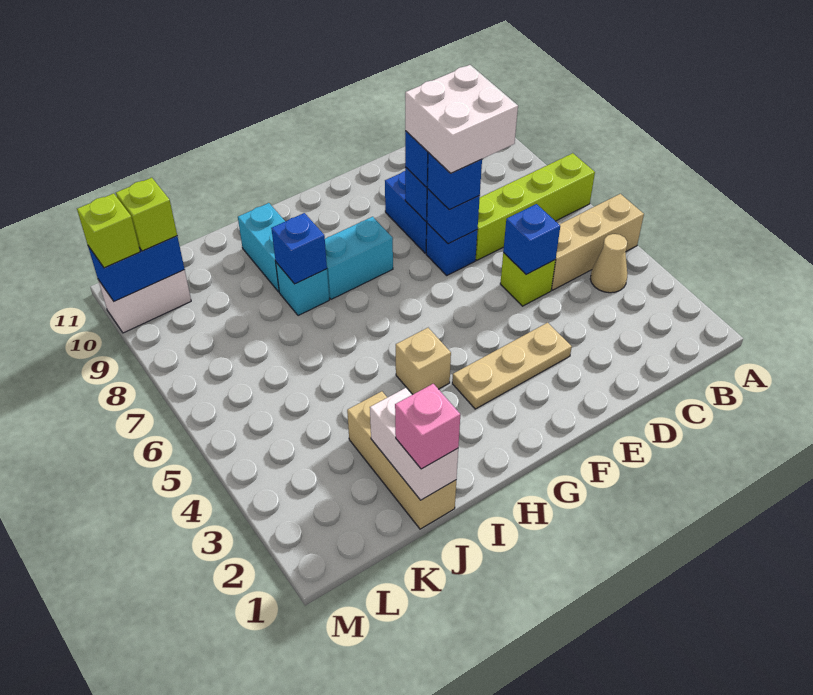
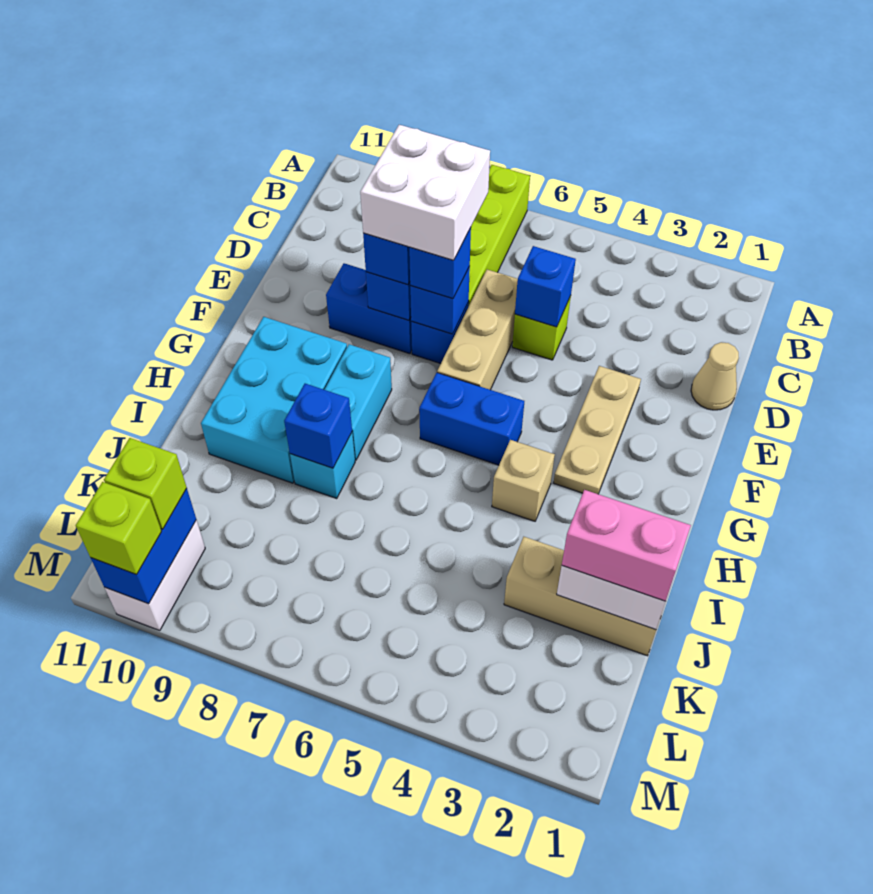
tan 1x3 brick [551,194,644,290] -> tan 1x3 brick moved to [437,270,518,390]
tan 1x1 cone [590,234,627,293] -> tan 1x1 cone moved to [691,342,739,410]
none -> blue 1x2 brick [419,373,524,465]
cyan 1x2 brick [238,203,285,292] -> cyan 2x3 brick [201,317,347,483]
pink 1x1 brick [395,384,460,469] -> pink 1x2 brick [562,490,691,601]

